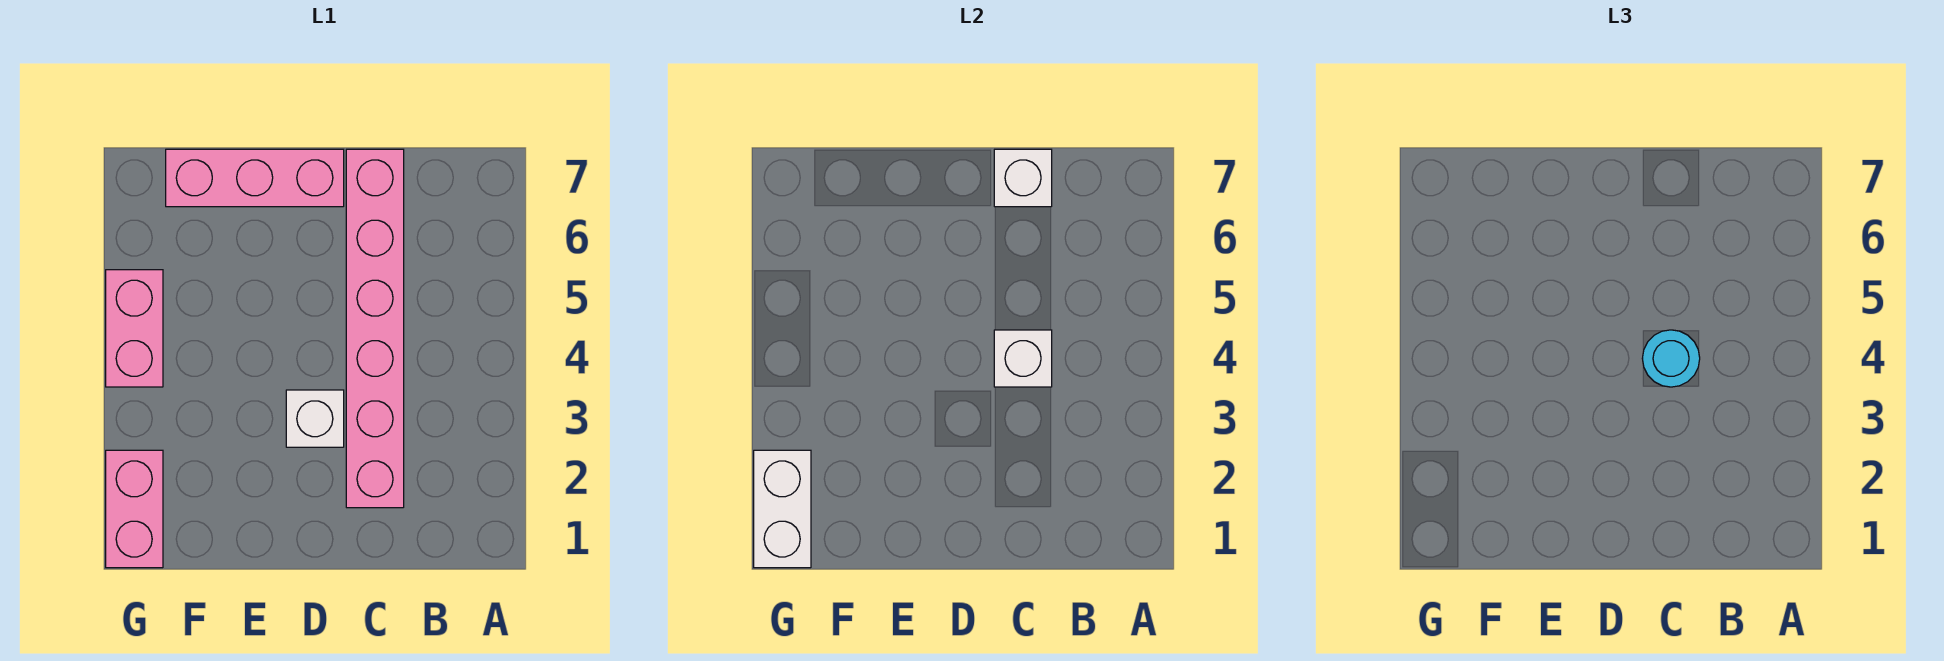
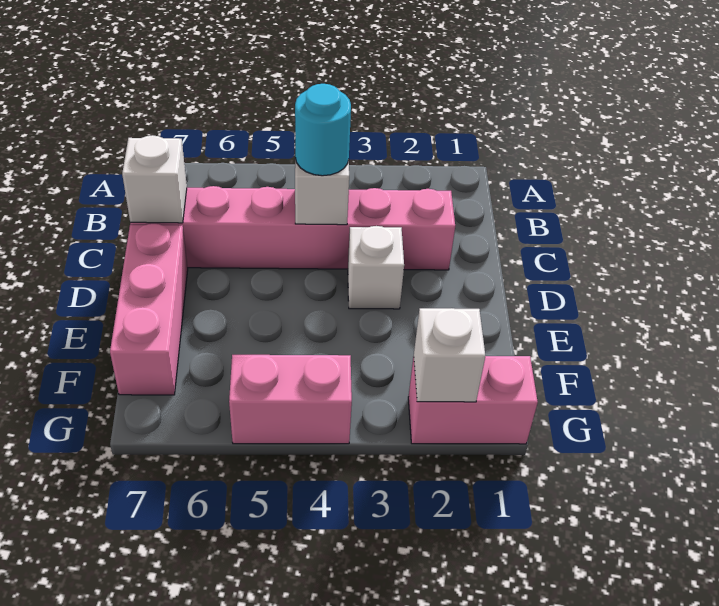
white 1x2 brick [754,450,811,568] -> white 1x1 brick [414,308,485,402]

